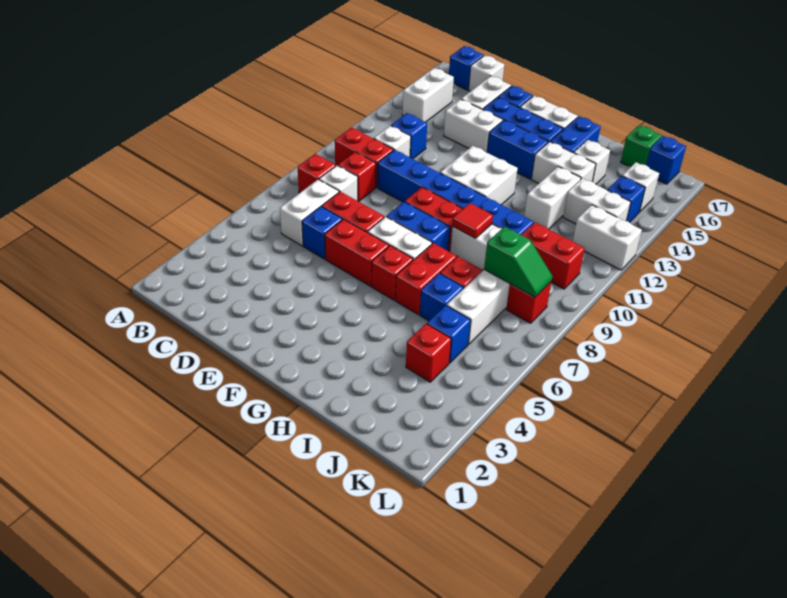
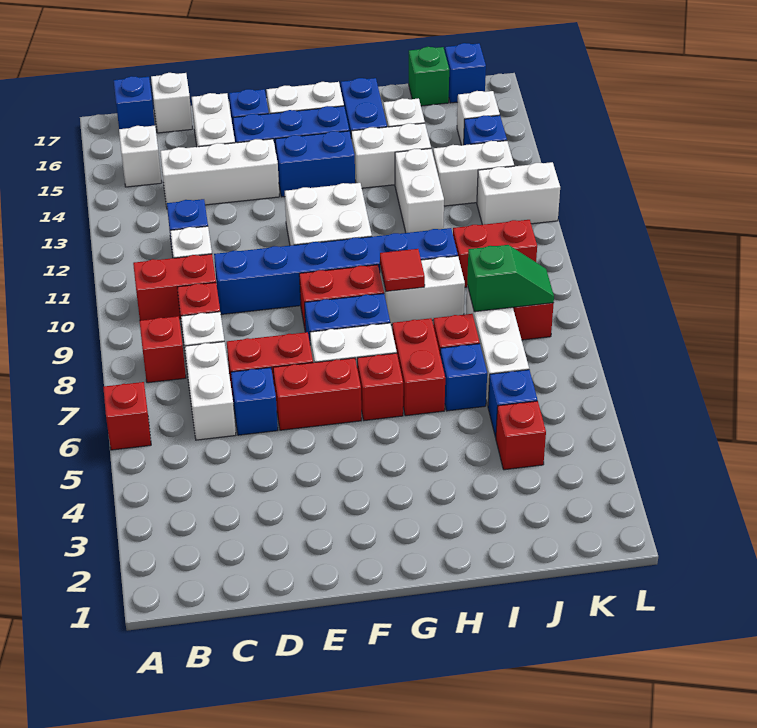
none -> red 1x1 brick [103,382,151,450]
white 1x2 brick [402,68,454,122] -> white 1x1 brick [119,126,162,187]
white 1x2 brick [444,99,503,152] -> white 1x3 brick [160,139,279,207]

